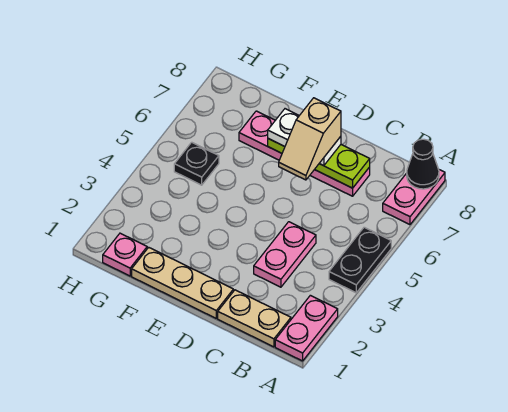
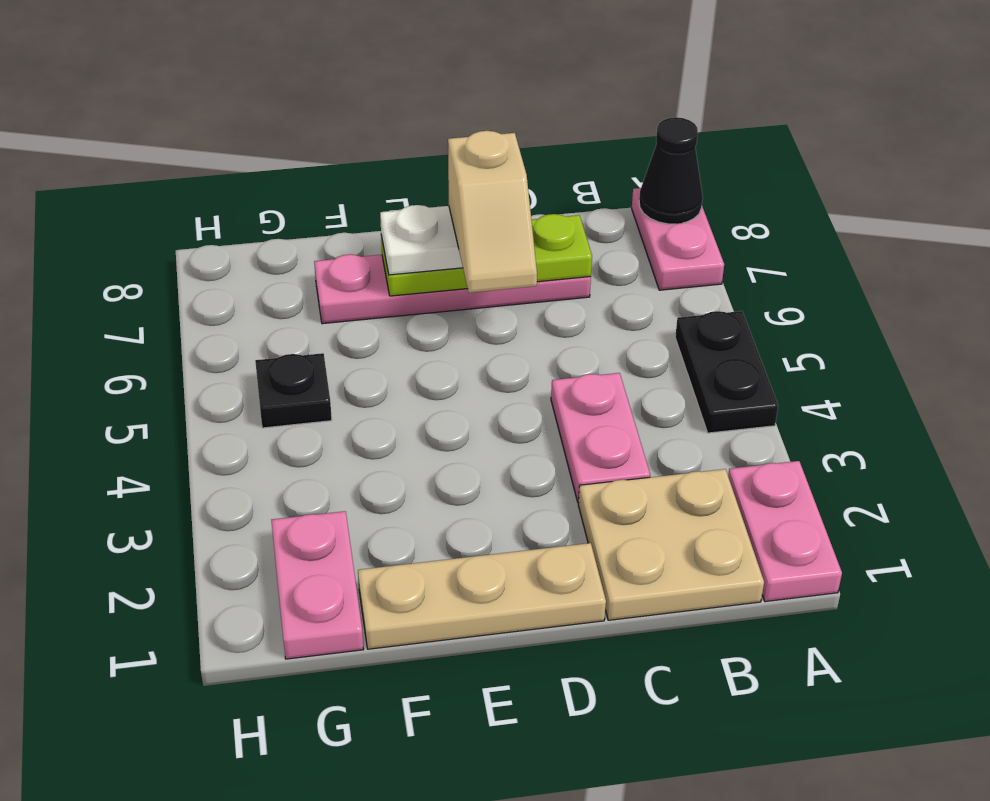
tan 1x2 plate [218,290,291,347] -> tan 2x2 plate [578,469,764,620]
pink 1x1 plate [103,233,147,276] -> pink 1x2 plate [271,511,364,659]

